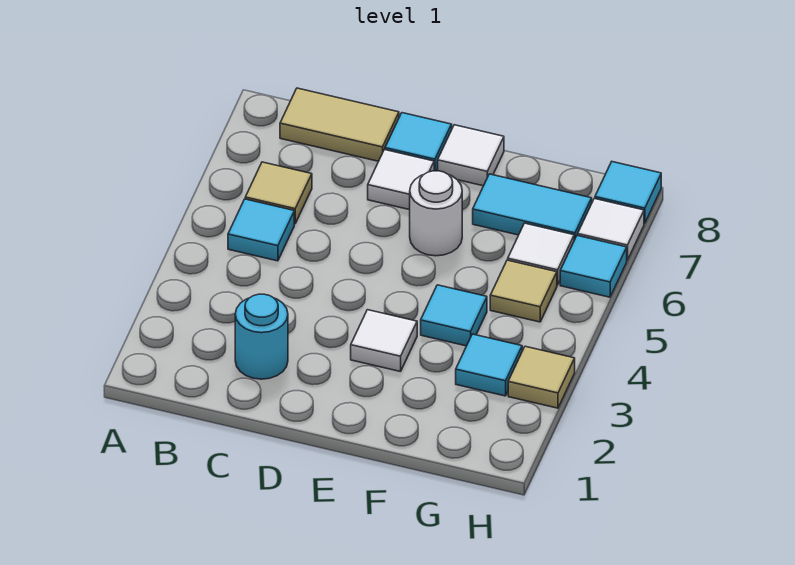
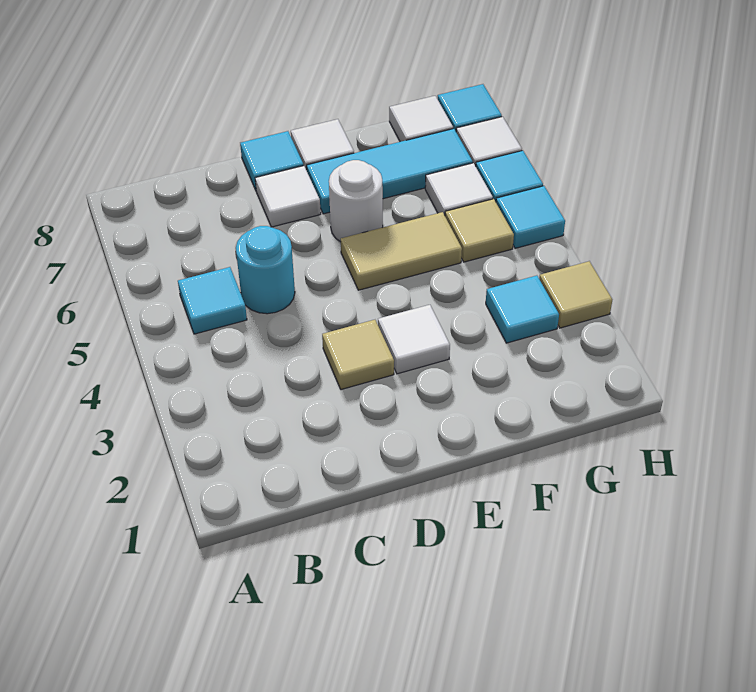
tan 1x1 tile [245,162,312,224] -> tan 1x1 tile moved to [322,320,394,390]
tan 1x2 tile [280,88,399,161] -> tan 1x2 tile moved to [341,212,462,290]
cyan 1x1 round brick [235,294,288,379] -> cyan 1x1 round brick moved to [236,226,295,314]
cyan 1x1 tile [421,285,487,346] -> cyan 1x1 tile moved to [496,186,565,248]
cyan 1x2 tile [473,174,592,240] -> cyan 1x3 tile [307,129,473,214]
none -> white 1x1 tile [389,96,453,142]

